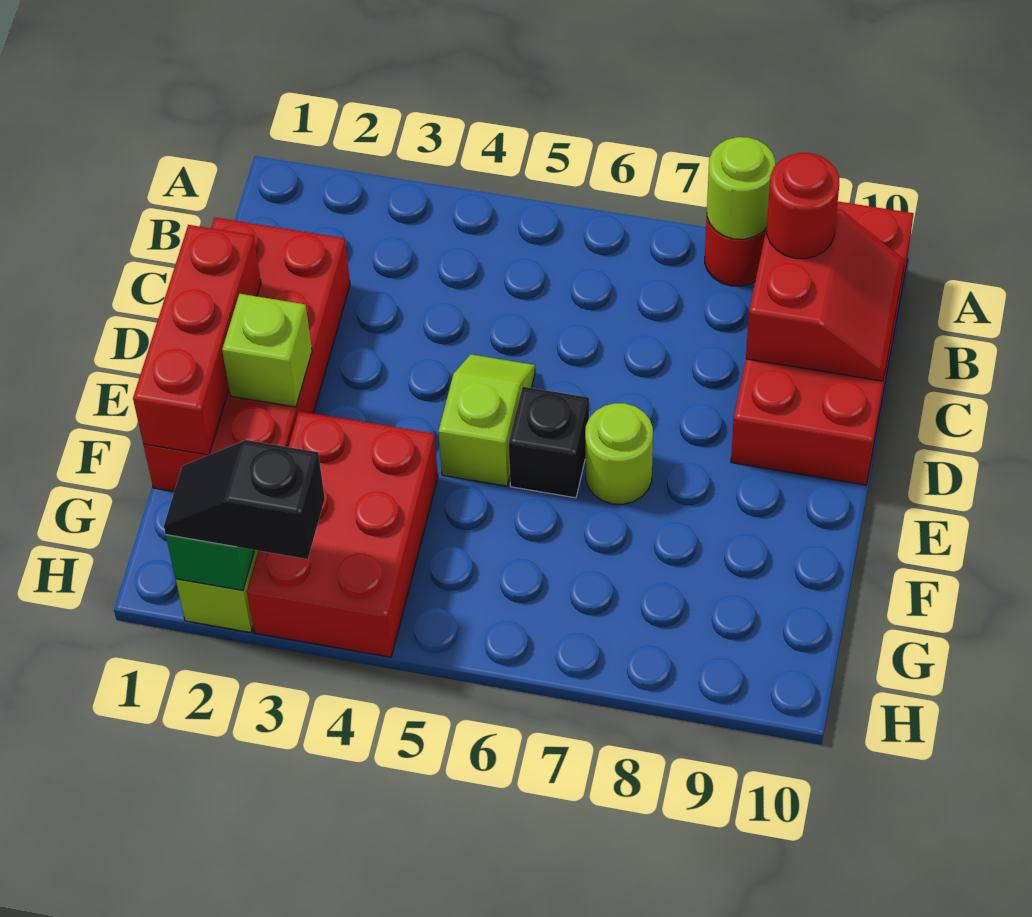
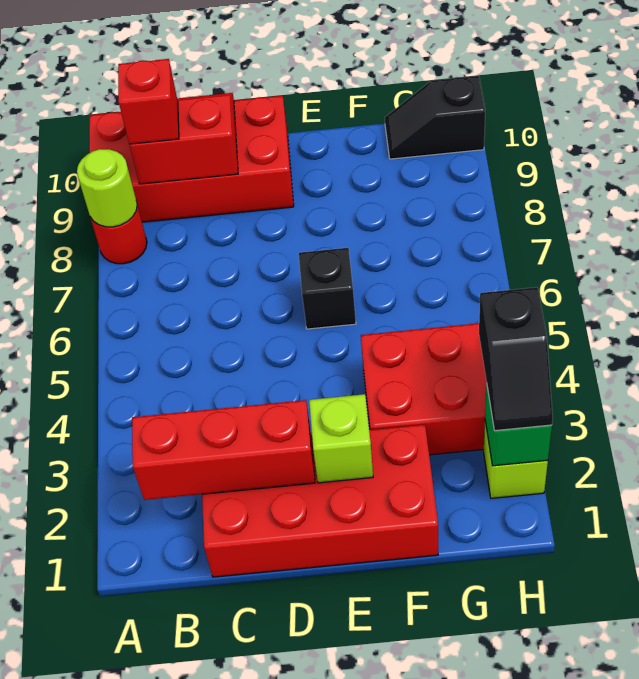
red 1x1 round brick [767,153,839,259] -> red 1x1 brick [118,59,179,144]
red 1x3 brick [133,225,261,455] -> red 1x3 brick moved to [132,400,315,500]
lime 1x2 slope [438,354,535,486] -> none
lime 1x1 round brick [585,403,653,504] -> none
none -> black 1x2 slope [385,76,485,159]

